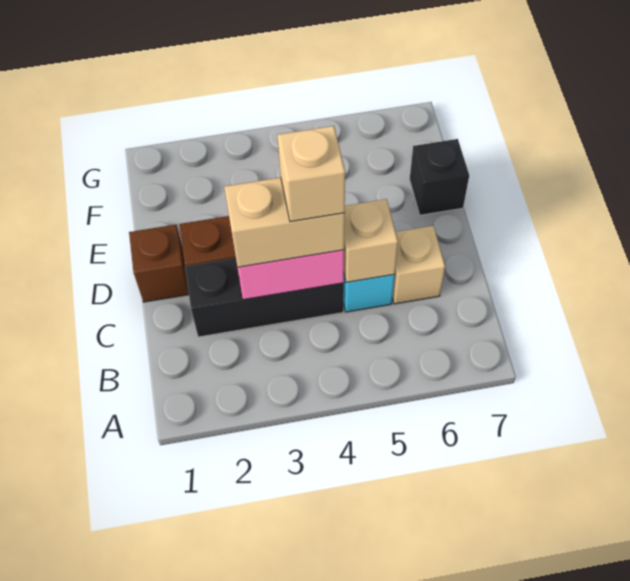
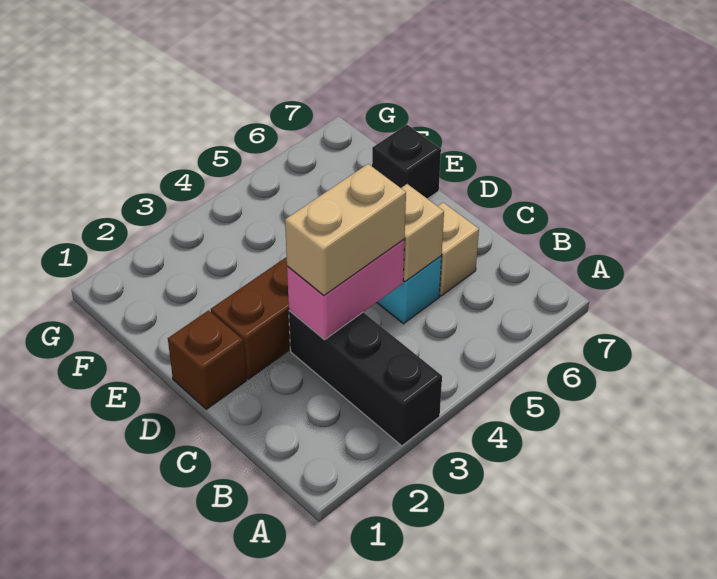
black 1x3 brick [185,258,344,337] -> black 1x3 brick turned to [289,311,442,446]
tan 1x1 brick [278,126,345,222] -> none

